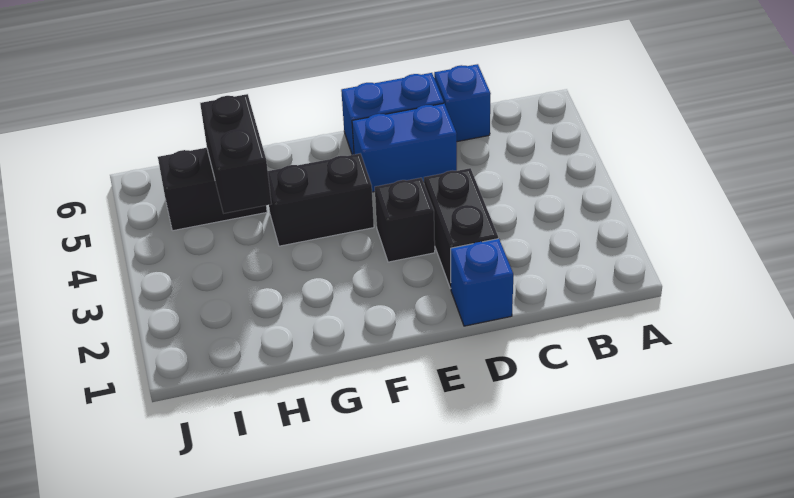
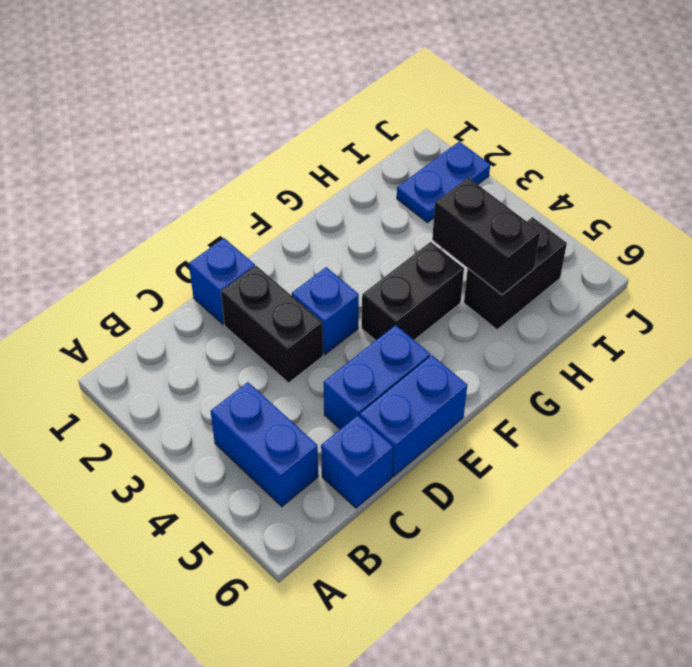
none -> blue 1x2 brick [210,382,318,507]
black 1x1 brick [375,178,435,262] -> blue 1x1 brick [292,267,359,355]
none -> blue 1x2 plate [397,142,490,223]

